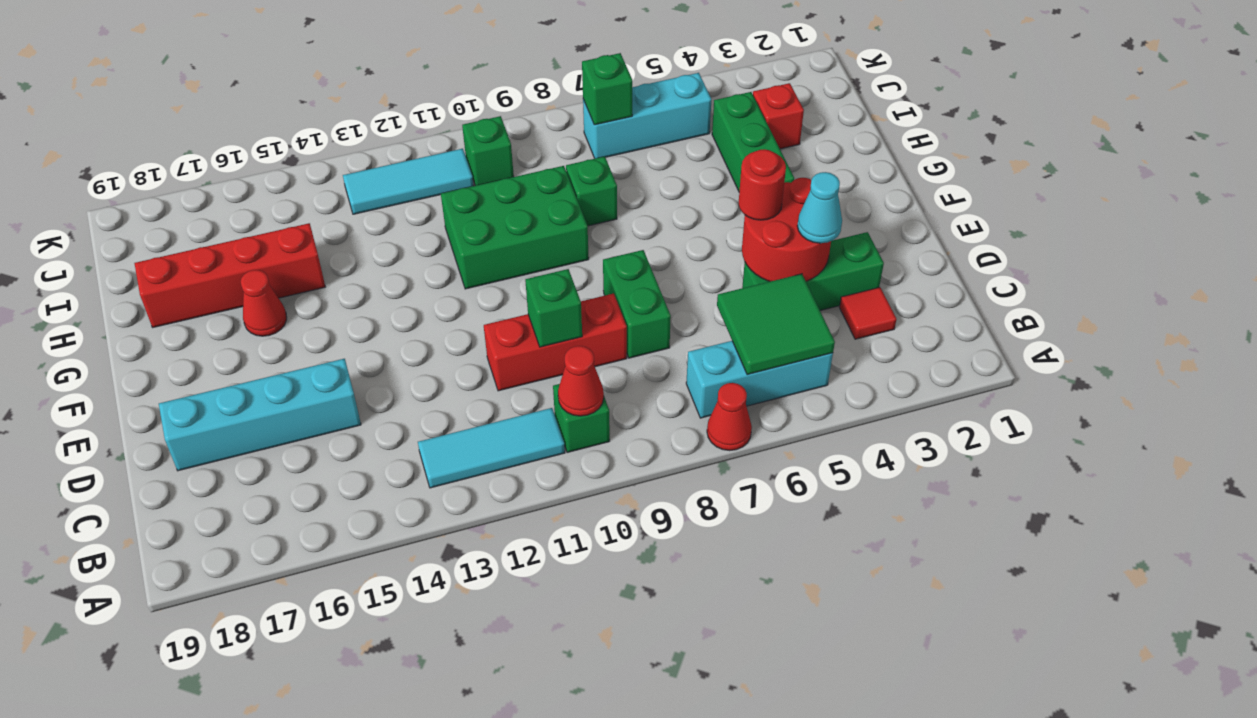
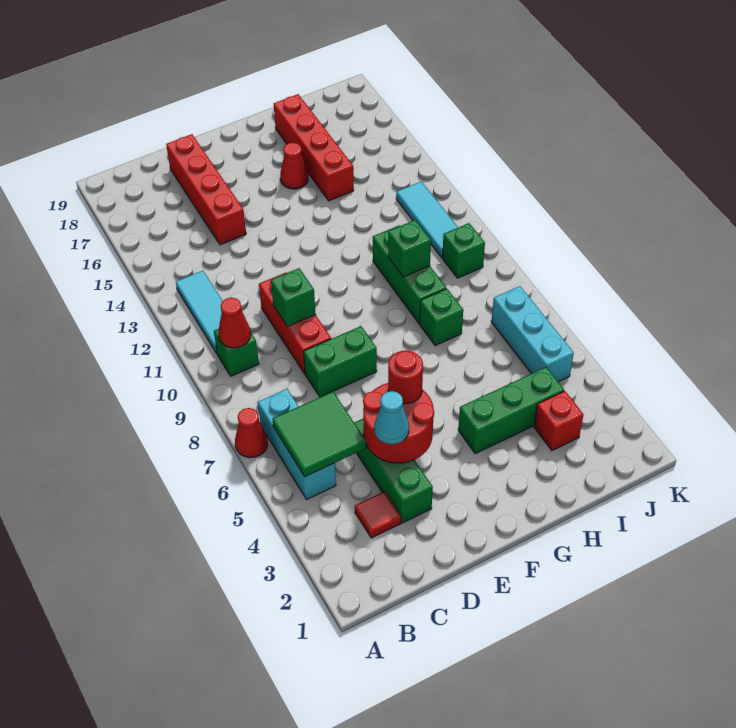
cyan 1x4 brick [159,359,361,471] -> red 1x4 brick [166,134,246,245]
green 2x3 brick [441,166,589,289] -> green 1x3 brick [373,225,446,323]
green 1x1 brick [582,53,632,125] -> green 1x1 brick moved to [388,220,431,277]

